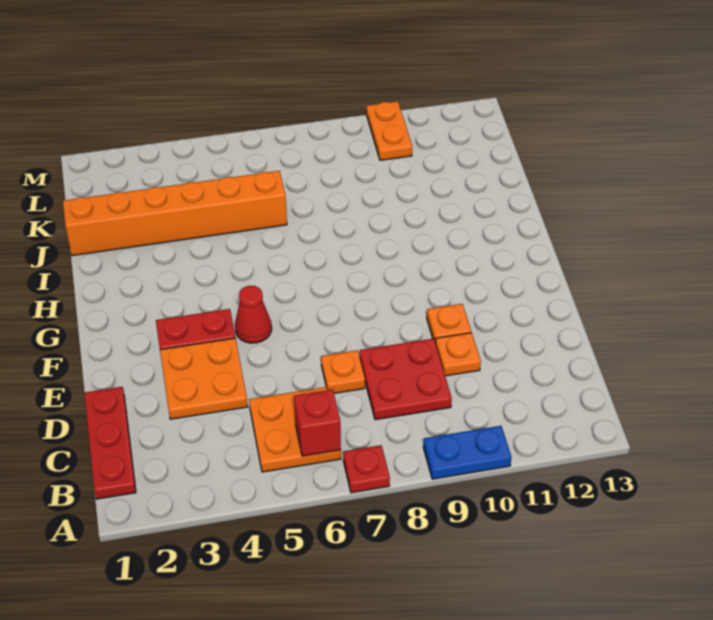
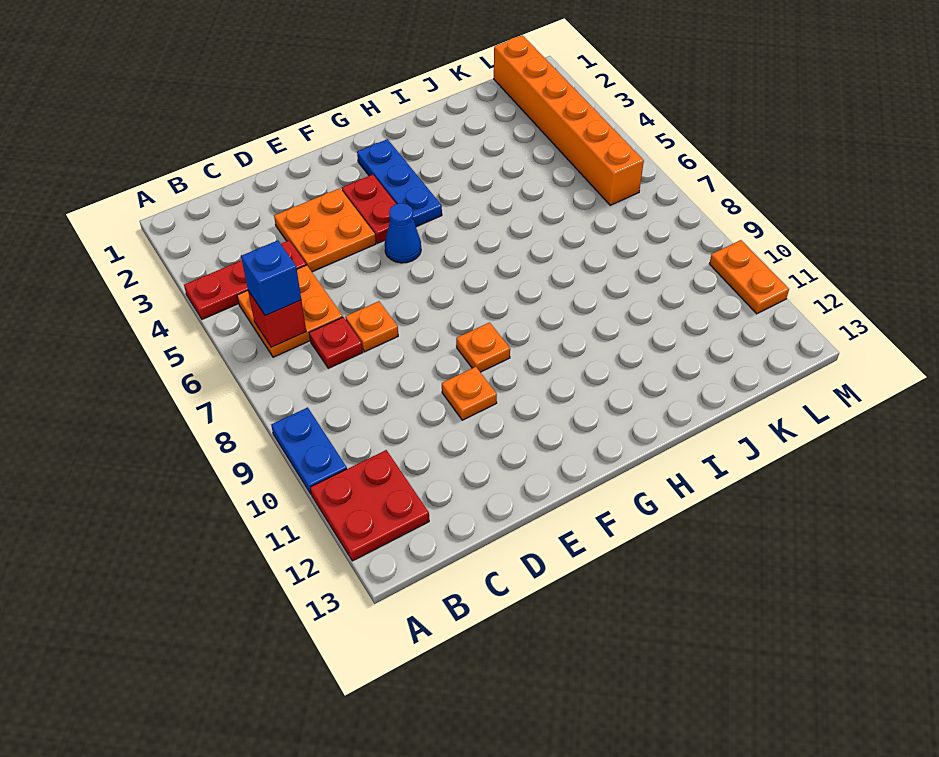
red 1x1 plate [343,445,390,493] -> red 1x1 plate moved to [309,317,363,368]
red 1x3 plate [84,387,136,499] -> red 1x3 plate moved to [184,241,306,319]
none -> blue 1x1 brick [241,240,301,316]
red 2x2 plate [360,339,452,420] -> red 2x2 plate moved to [310,450,429,561]
orange 1x1 plate [436,333,481,376] -> orange 1x1 plate moved to [456,322,510,372]
red 1x1 cone [235,286,272,343] -> blue 1x1 cone [385,203,421,263]
none -> blue 1x3 plate [357,139,442,227]
orange 1x6 brick [63,171,287,256] -> orange 1x6 brick moved to [494,35,644,205]
orange 1x2 plate [366,101,412,160] -> orange 1x2 plate turned to [709,240,789,314]

